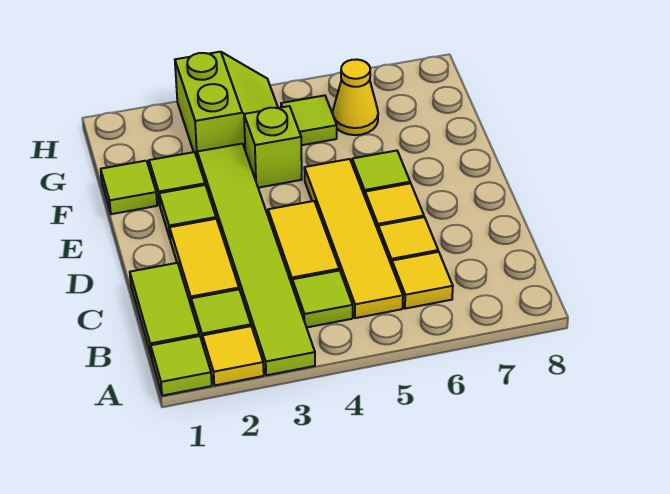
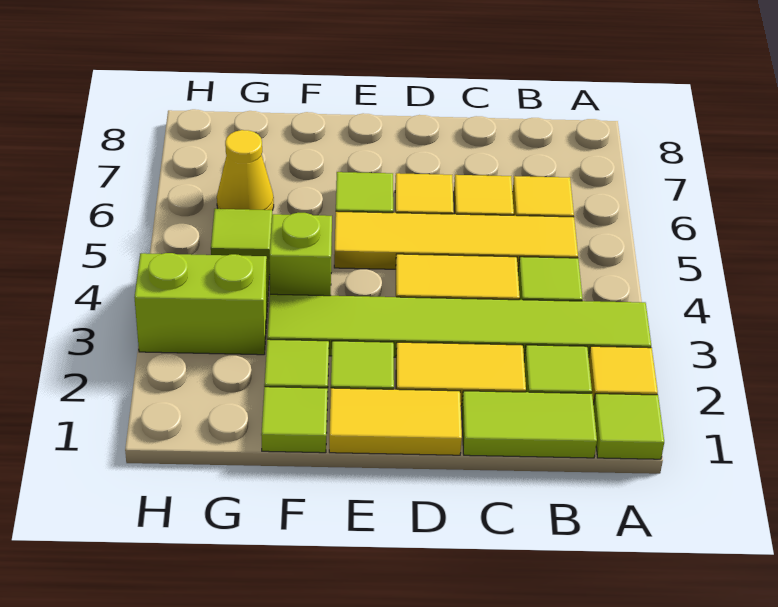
none -> yellow 1x2 tile [329,388,462,455]

